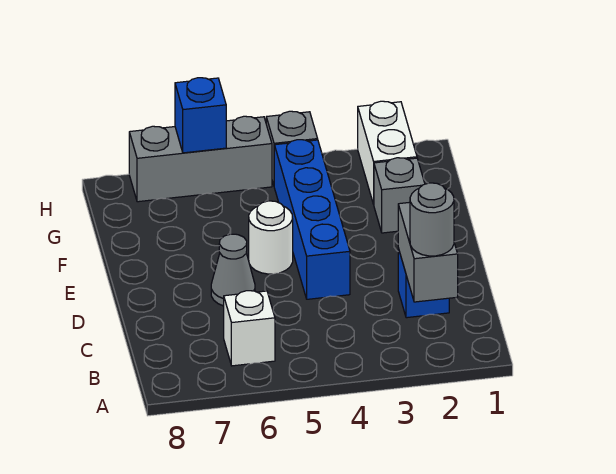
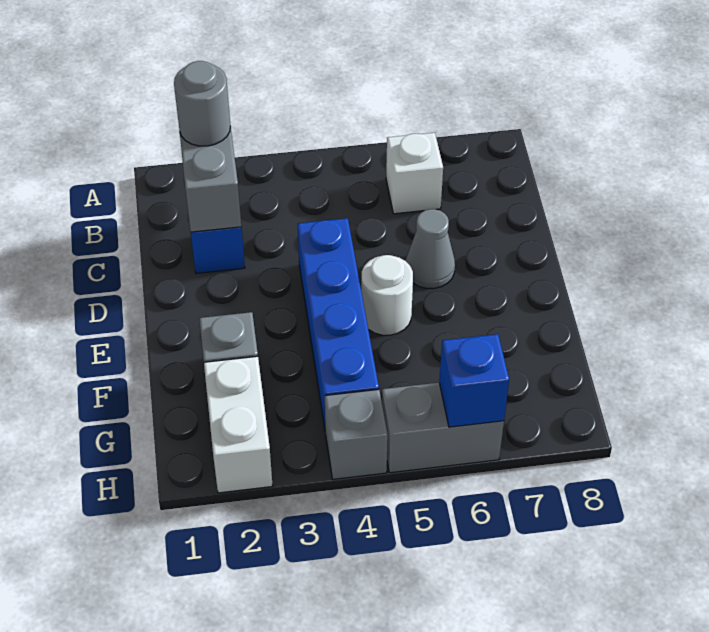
grey 1x3 brick [129,116,272,202] -> grey 1x2 brick [382,383,504,473]

